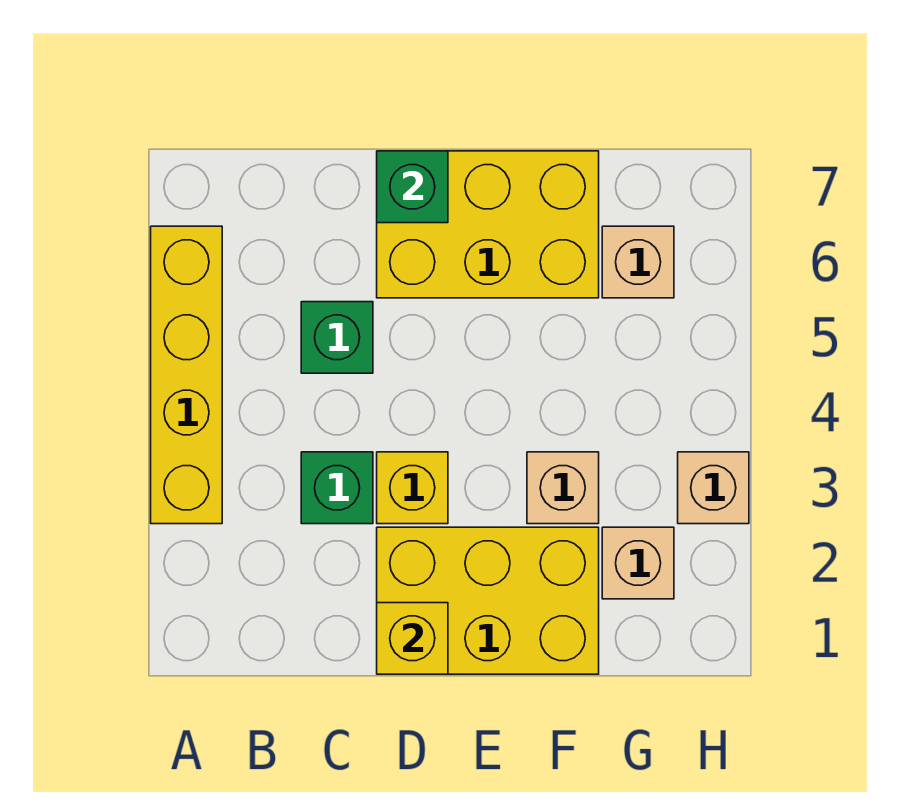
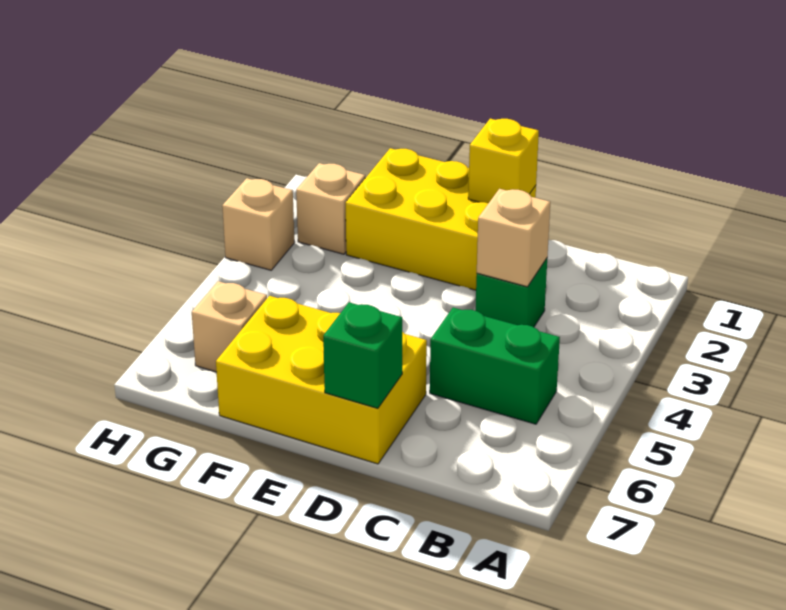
yellow 1x4 brick [151,226,222,524] -> none
green 1x1 brick [301,302,373,373] -> green 1x2 brick [430,308,560,424]
yellow 1x1 brick [377,452,448,524] -> none
tan 1x1 brick [527,452,599,524] -> tan 1x1 brick moved to [477,189,550,287]

